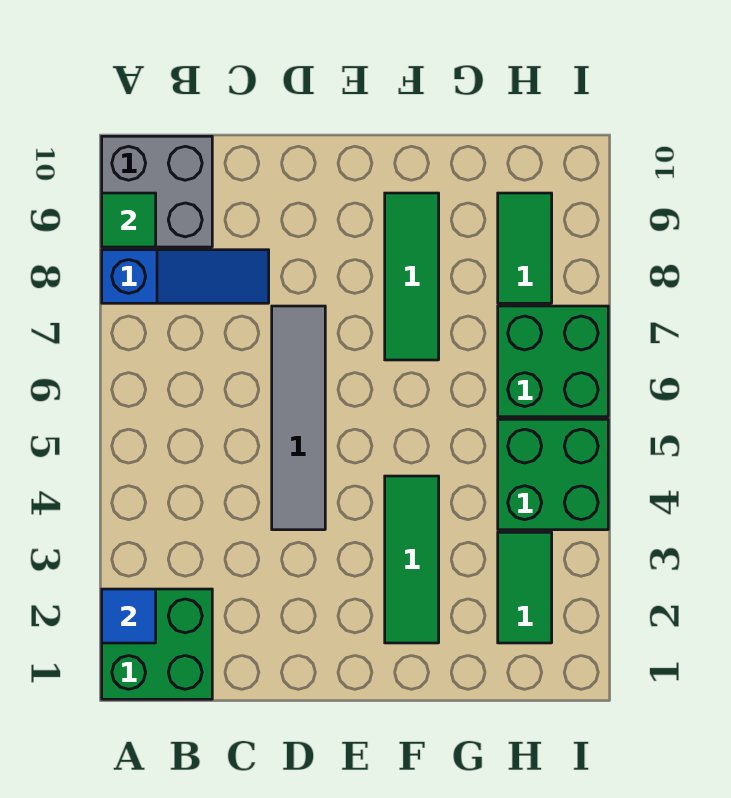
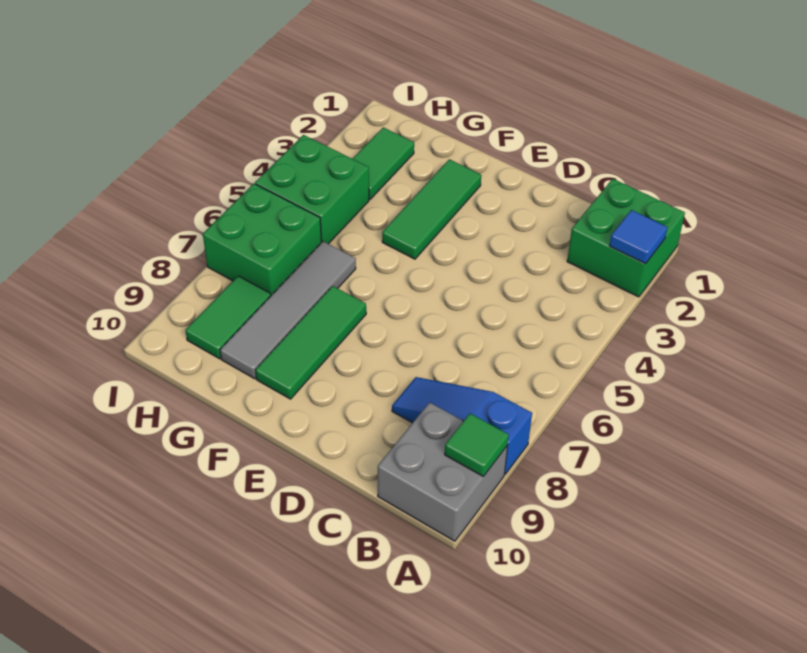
grey 1x4 tile [272,306,325,530] -> grey 1x4 tile moved to [220,241,356,379]

